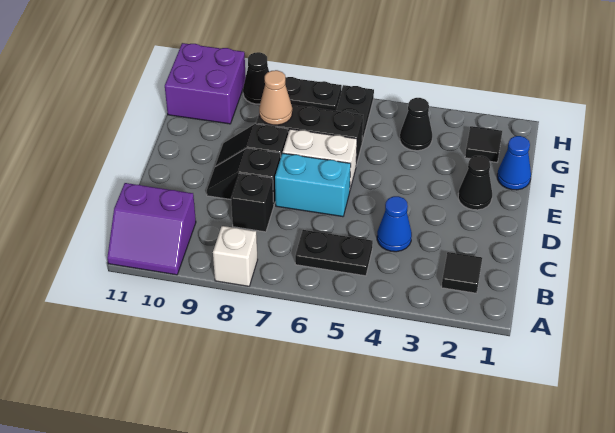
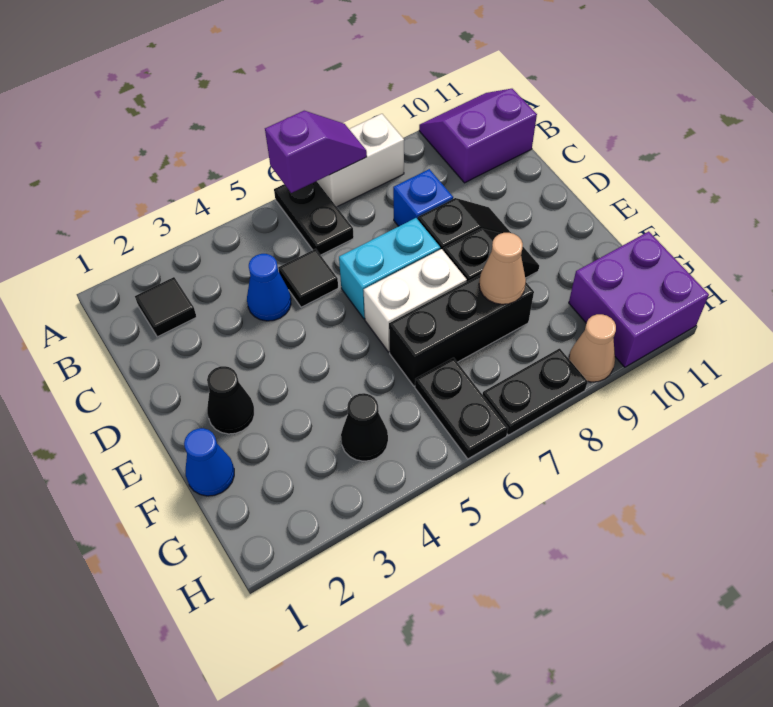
none -> purple 1x2 slope [265,111,367,193]
white 1x1 brick [213,226,258,286] -> white 1x2 brick [317,114,404,207]
black 1x2 plate [295,230,373,276] -> black 1x2 plate turned to [274,181,354,255]
black 1x1 brick [231,173,274,232] -> blue 1x1 brick [393,169,453,226]
black 1x1 tile [465,126,502,162] -> black 1x1 tile moved to [278,249,338,307]
black 1x1 cone [243,52,269,104] -> tan 1x1 cone [569,314,616,382]

